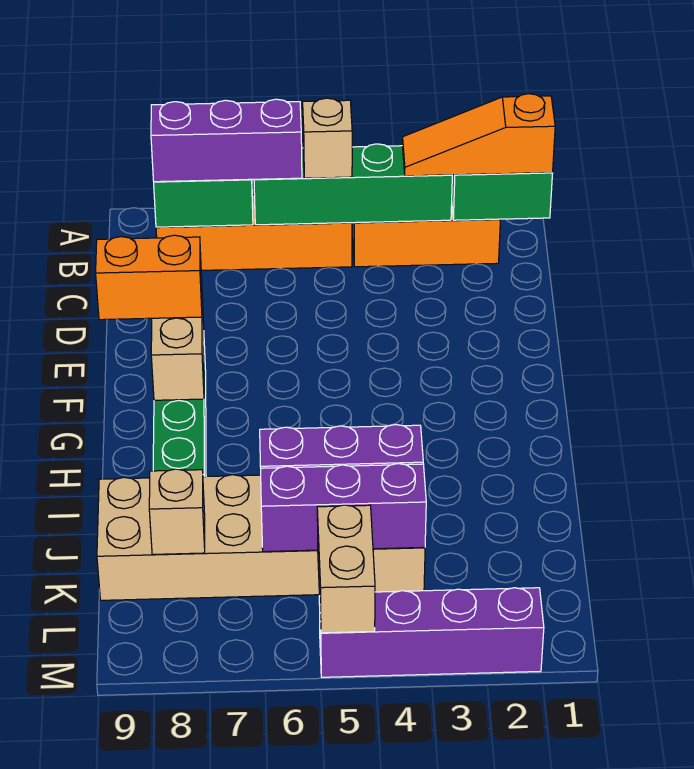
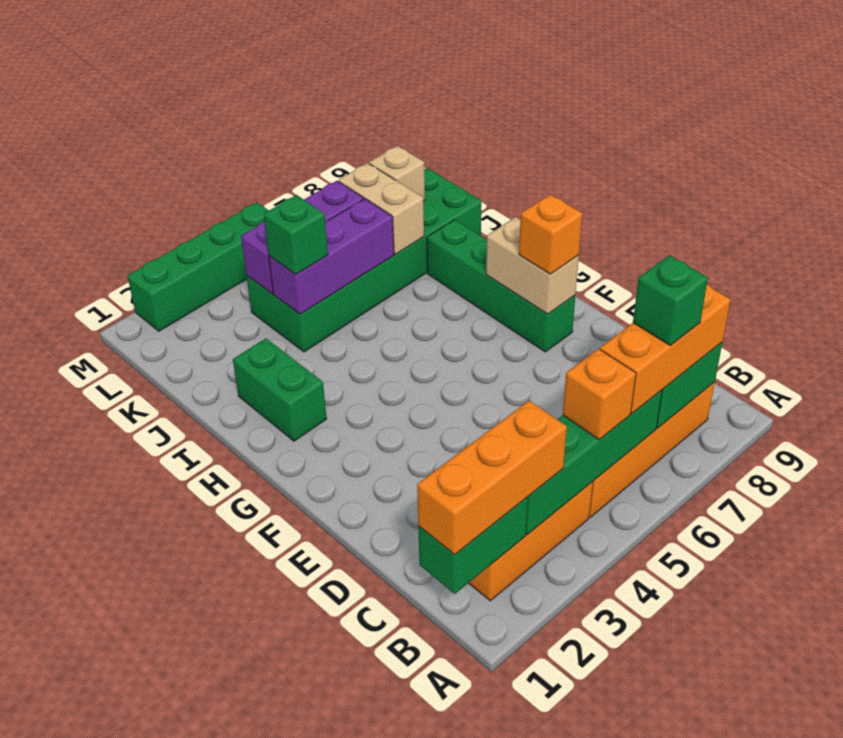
orange 1x3 slope [402,94,555,176] -> orange 1x3 brick [417,400,567,554]
tan 1x1 brick [303,98,352,178] -> orange 1x1 brick [563,349,636,440]
purple 1x3 brick [151,99,302,182] -> orange 1x3 brick [600,284,730,413]
none -> green 1x1 brick [633,255,708,346]
orange 1x2 brick [96,235,202,320] -> orange 1x1 brick [519,195,582,274]
none -> green 1x2 brick [233,338,326,441]
tan 2x6 brick [97,475,425,600] -> green 2x6 brick [247,168,482,352]
none -> green 1x1 brick [264,195,328,274]
tan 1x2 brick [317,505,375,633] -> tan 1x2 brick moved to [339,163,424,254]
purple 1x4 brick [319,588,544,677] -> green 1x4 brick [127,202,269,331]

